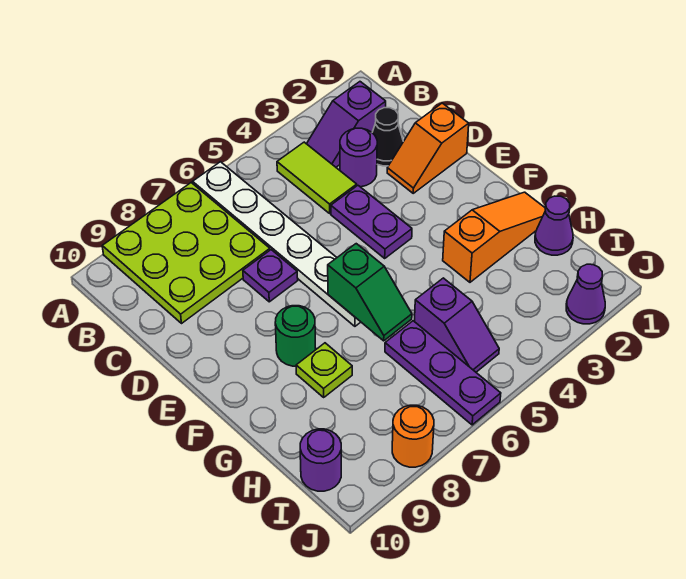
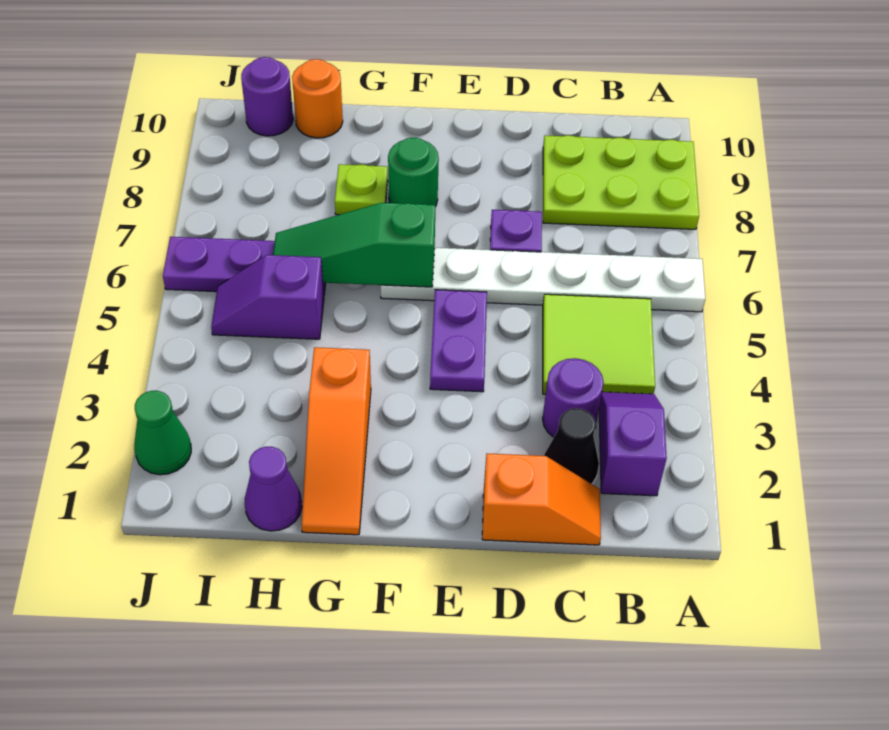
lime 3x3 plate [102,183,270,323] -> lime 2x3 plate [543,135,699,229]
lime 1x2 tile [277,142,357,213] -> lime 2x2 tile [543,294,655,394]
orange 1x2 slope [387,103,469,193] -> orange 1x2 slope turned to [482,454,601,545]
purple 1x2 plate [331,186,412,258] -> purple 1x2 plate turned to [430,290,487,392]
green 1x2 slope [328,244,412,341] -> green 1x3 slope [273,203,436,287]
purple 1x1 cone [566,264,605,324] -> green 1x1 cone [134,391,191,475]
orange 1x1 round brick [392,405,434,467] -> orange 1x1 round brick moved to [292,59,343,138]

